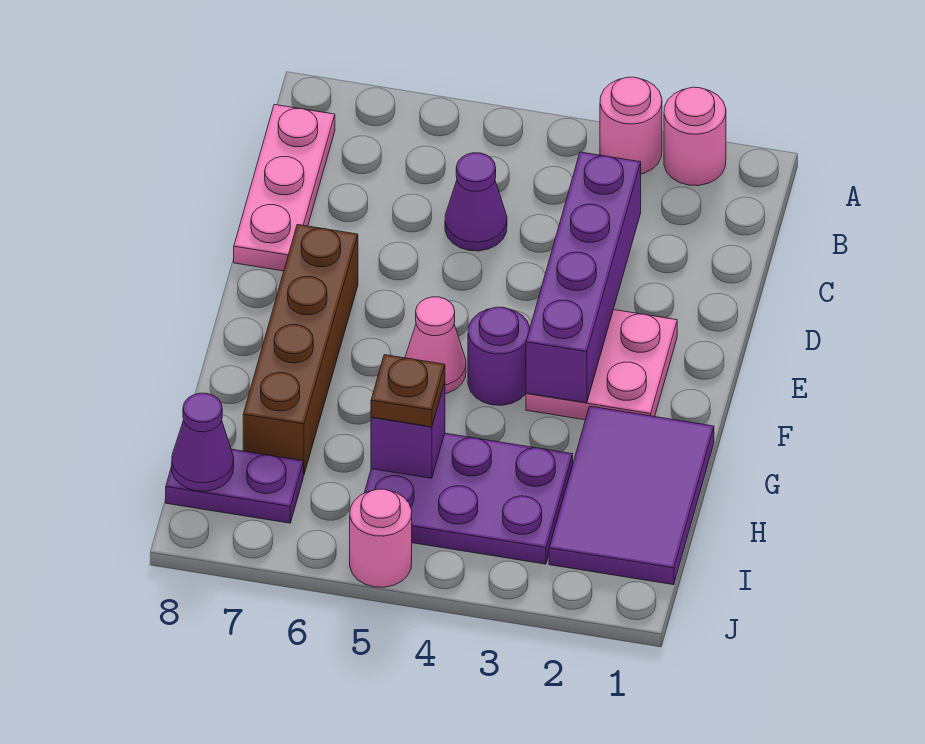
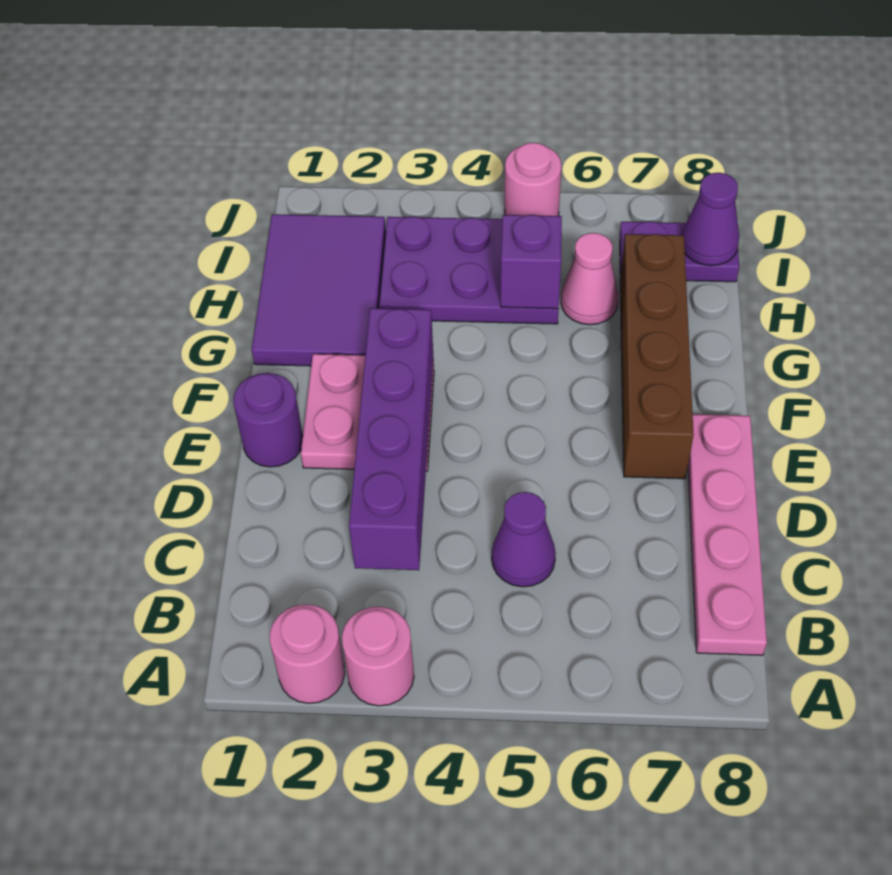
pink 1x3 plate [234,105,335,271] -> pink 1x4 plate [688,414,767,655]
purple 1x1 round brick [468,307,530,405] -> purple 1x1 round brick moved to [234,373,303,467]
pink 1x1 cone [405,297,466,394] -> pink 1x1 cone moved to [561,233,619,325]
brown 1x1 plate [371,355,445,427] -> none

